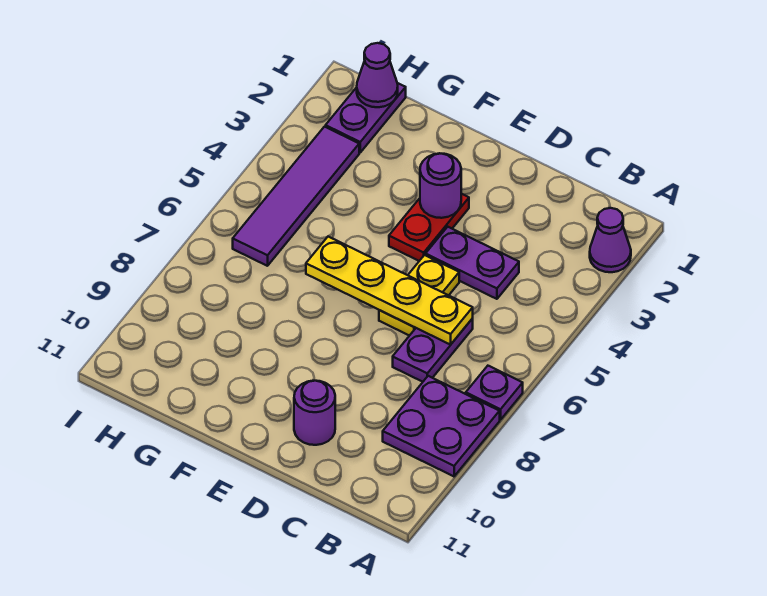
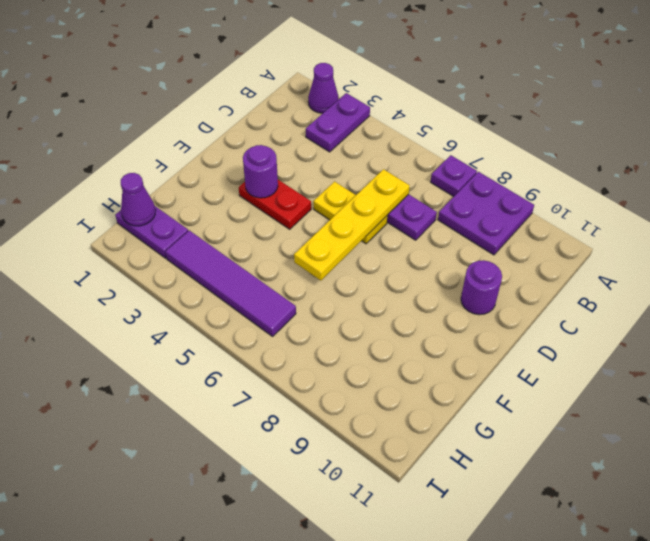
purple 1x2 plate [426,227,519,299] -> purple 1x2 plate moved to [306,93,370,152]

